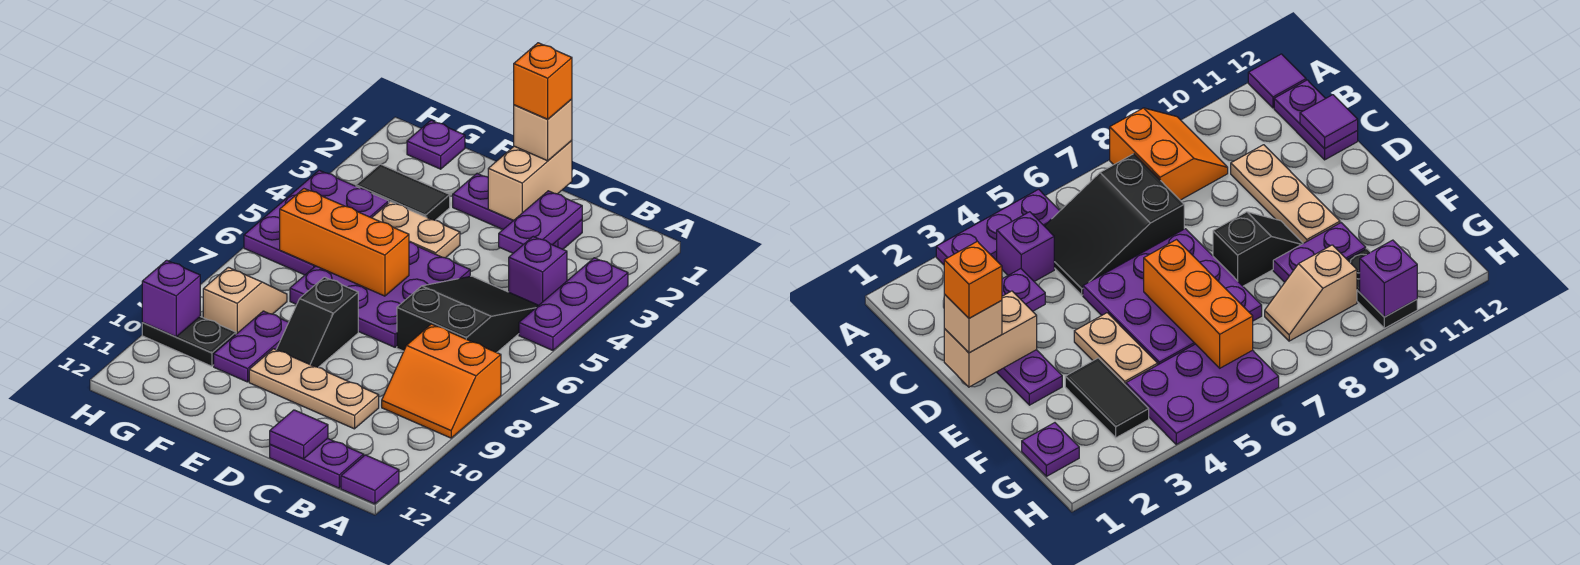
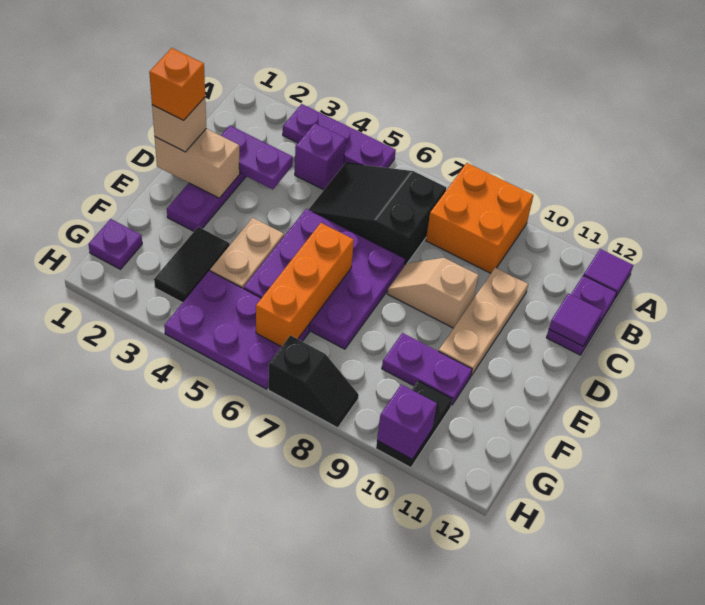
orange 2x2 slope [382,324,501,438] -> orange 2x2 brick [426,163,533,273]
black 1x2 slope [276,277,358,367] -> black 1x2 slope moved to [268,335,359,428]
tan 1x2 slope [203,267,287,334] -> tan 1x2 slope moved to [387,258,479,328]

